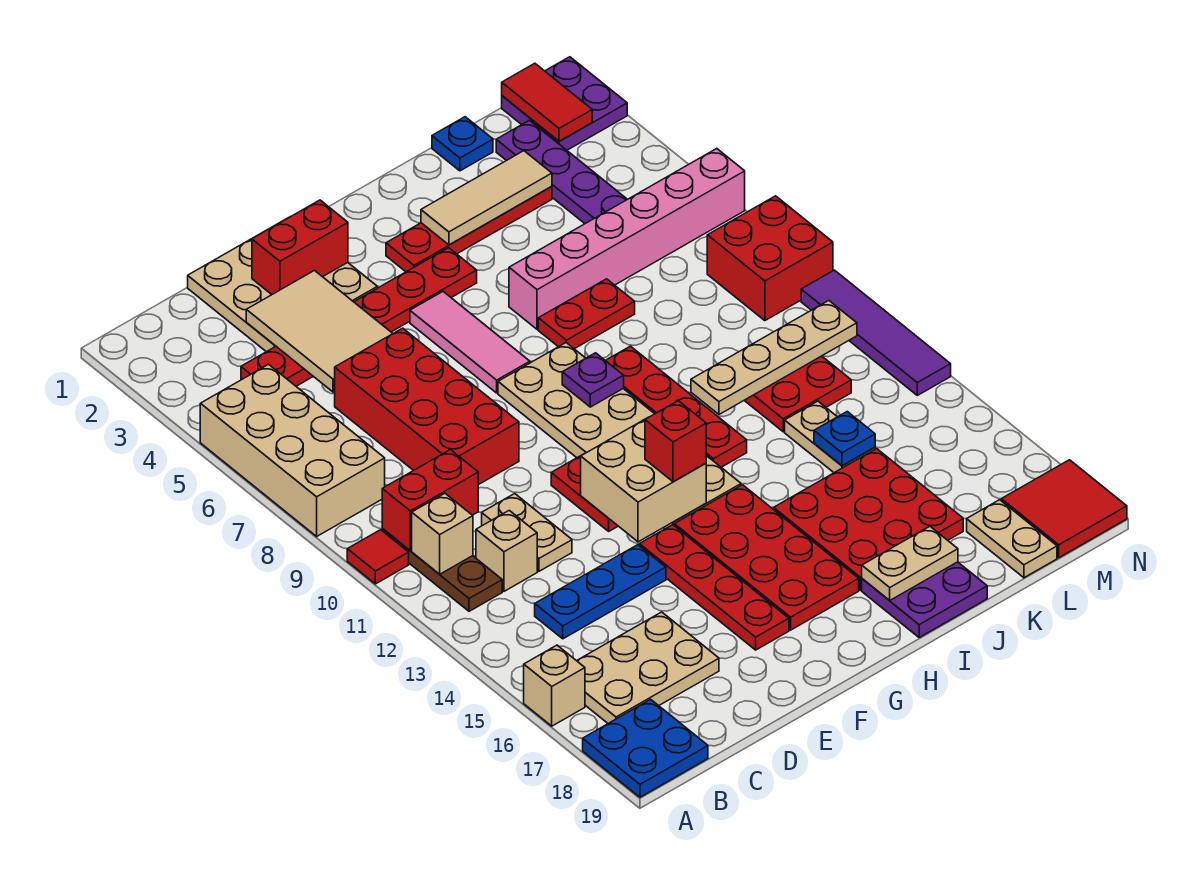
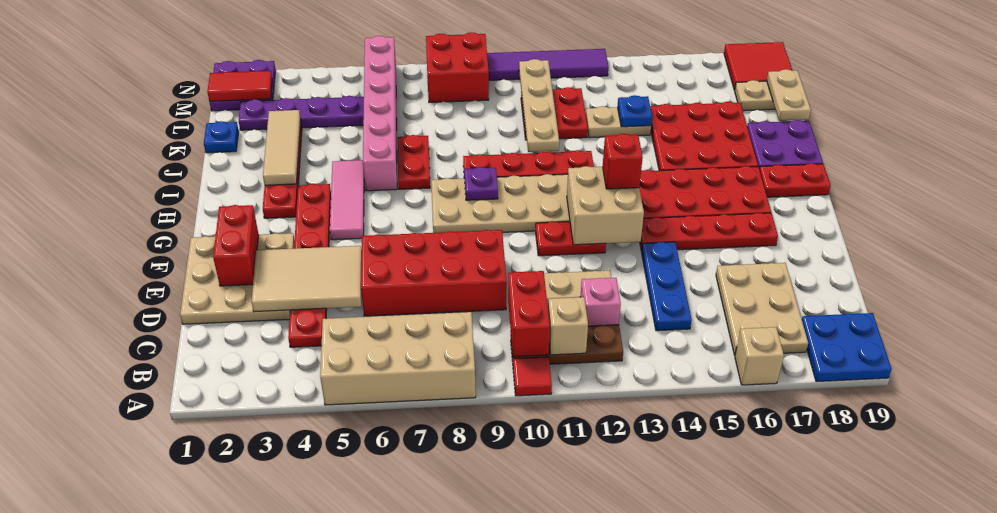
tan 1x1 brick [476,510,537,591] -> pink 1x1 brick [581,278,621,326]
pink 1x3 tile [410,292,530,393] -> pink 1x3 tile turned to [330,160,364,240]
none -> red 1x2 plate [759,163,830,197]
tan 1x2 plate [862,526,958,600] -> tan 1x2 plate moved to [767,69,811,121]

